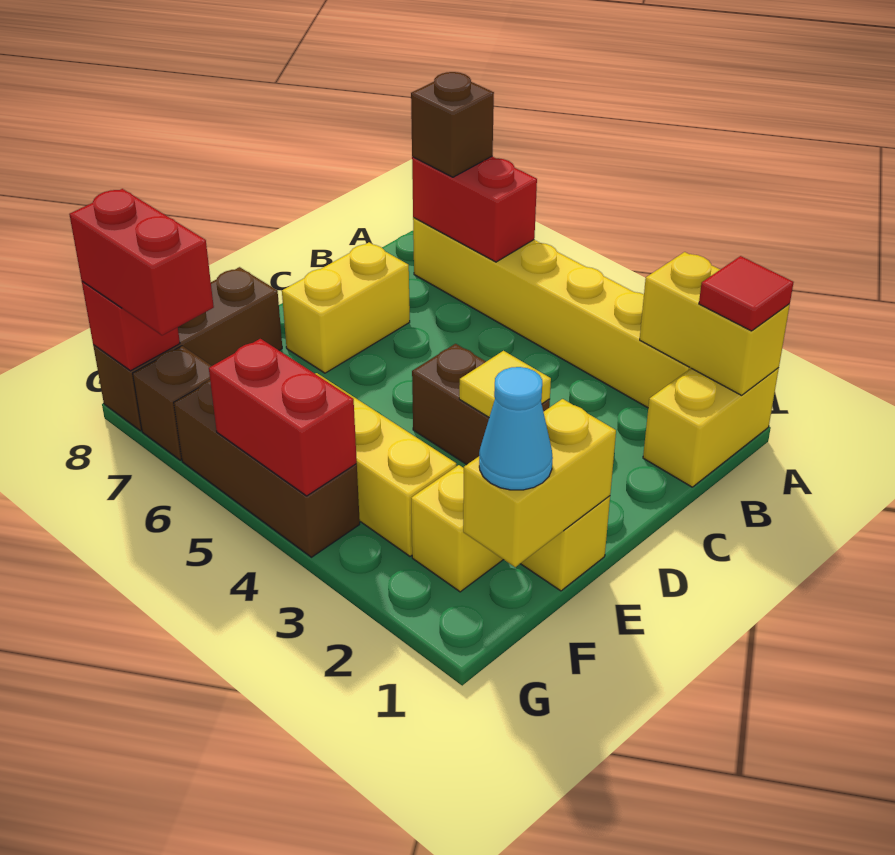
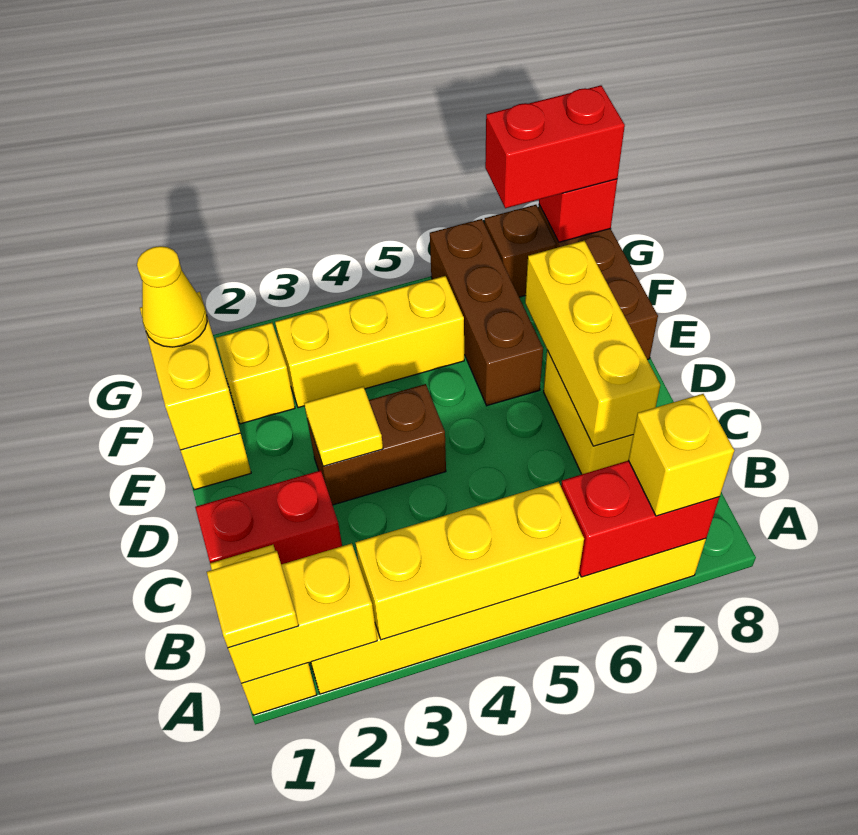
red 1x1 tile [699,256,794,331] -> yellow 1x1 tile [207,551,299,648]
none -> yellow 1x3 brick [355,482,584,640]
brown 1x1 brick [411,72,494,177] -> yellow 1x1 brick [628,394,734,516]
none -> yellow 1x3 brick [525,241,660,446]
cyan 1x1 cone [479,367,553,490] -> yellow 1x1 cone [137,246,207,347]
brown 1x3 brick [174,380,360,557] -> brown 1x3 brick turned to [430,219,543,406]
red 1x2 brick [209,339,357,496] -> red 1x2 brick moved to [195,470,342,564]

